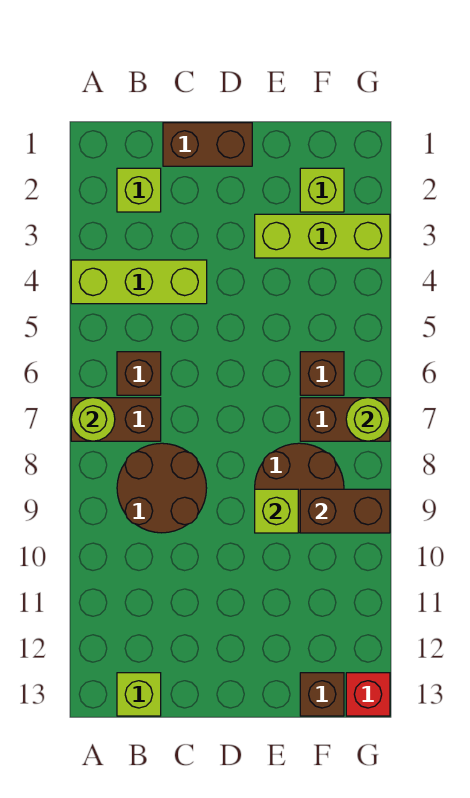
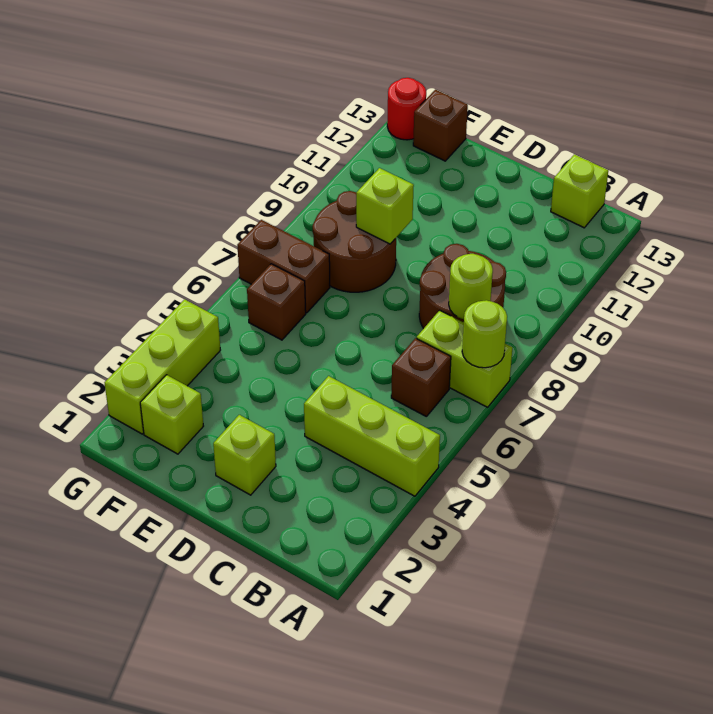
brown 1x2 brick [71,398,161,441] -> lime 1x2 brick [417,310,512,407]
lime 1x1 brick [117,168,161,212] -> lime 1x1 brick moved to [213,415,276,495]
brown 1x2 brick [163,123,252,166] -> none
lime 1x3 brick [255,214,390,258] -> lime 1x3 brick turned to [105,299,220,434]
brown 1x2 brick [300,489,390,533] -> none
lime 1x1 round brick [346,398,390,441] -> lime 1x1 round brick moved to [449,254,493,319]
red 1x1 brick [346,673,390,716] -> red 1x1 round brick [387,78,426,140]

